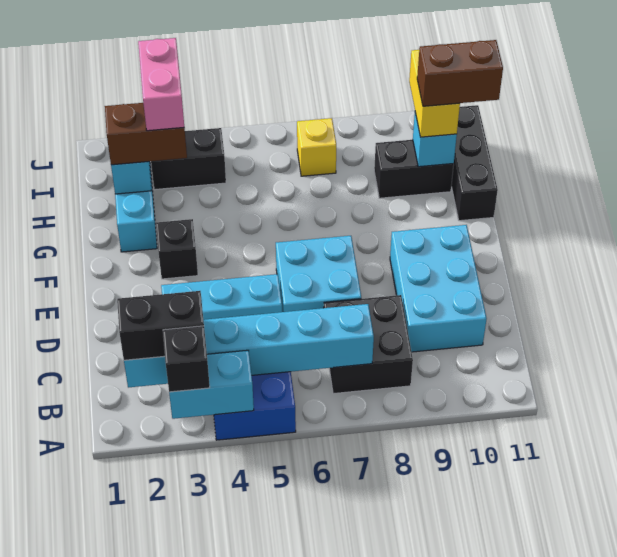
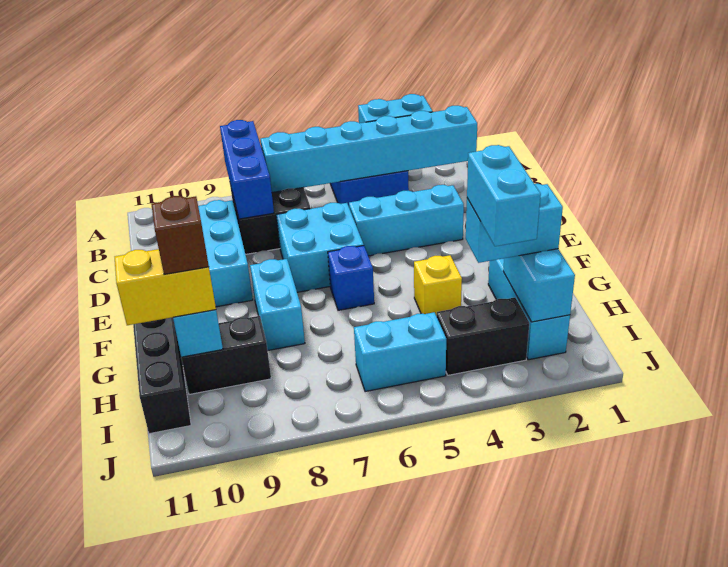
black 1x1 brick [163,326,210,392] -> none
none -> blue 1x3 brick [220,120,274,219]
black 1x2 brick [117,291,204,360] -> none
black 1x1 brick [156,219,198,279] -> none
none -> blue 1x1 brick [328,246,374,310]
none -> cyan 1x2 brick [250,259,305,350]
brown 1x2 brick [105,103,187,165] -> cyan 1x2 brick [466,184,563,263]
pink 1x2 brick [138,38,184,131] -> cyan 1x2 brick [467,145,541,246]
yellow 1x2 brick [409,50,460,137] -> yellow 1x2 brick turned to [115,249,216,325]
brown 1x2 brick [417,40,503,106] -> brown 1x1 brick [151,196,209,274]
none -> cyan 1x2 brick [354,312,446,392]
yellow 1x1 brick [297,118,336,176] -> yellow 1x1 brick moved to [414,255,462,316]

